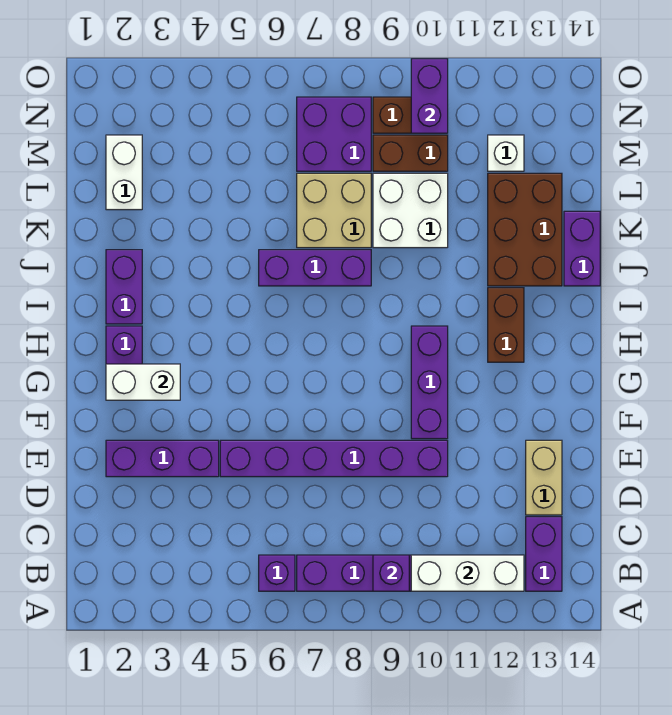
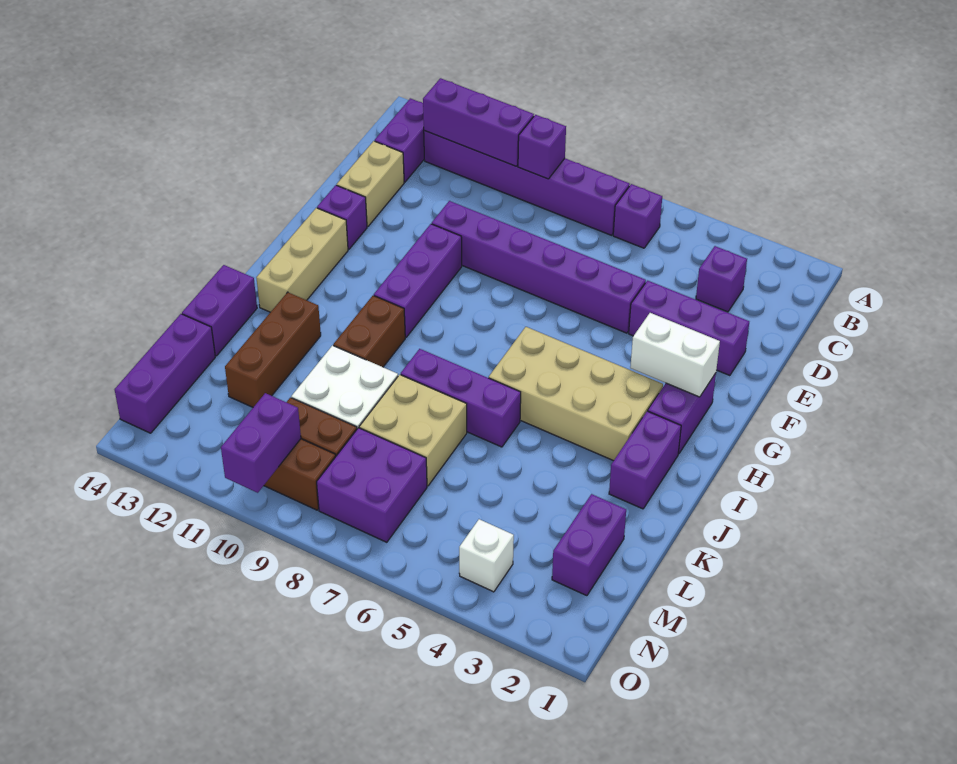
white 1x3 brick [411,555,524,591] -> purple 1x3 brick [423,78,534,166]
none -> purple 1x1 brick [696,246,747,312]
none -> purple 1x1 brick [317,185,367,249]
none -> tan 1x3 brick [256,208,348,312]
none -> tan 2x4 brick [489,327,663,461]
brown 1x2 brick [488,288,524,362] -> brown 1x2 brick moved to [333,296,405,367]
brown 2x3 brick [488,173,562,286] -> brown 1x3 brick [225,292,321,407]
white 1x2 brick [106,135,142,210] -> purple 1x2 brick [552,494,626,596]
none -> purple 1x3 brick [115,314,215,433]
white 1x1 brick [488,135,524,171] -> white 1x1 brick moved to [459,519,514,592]

